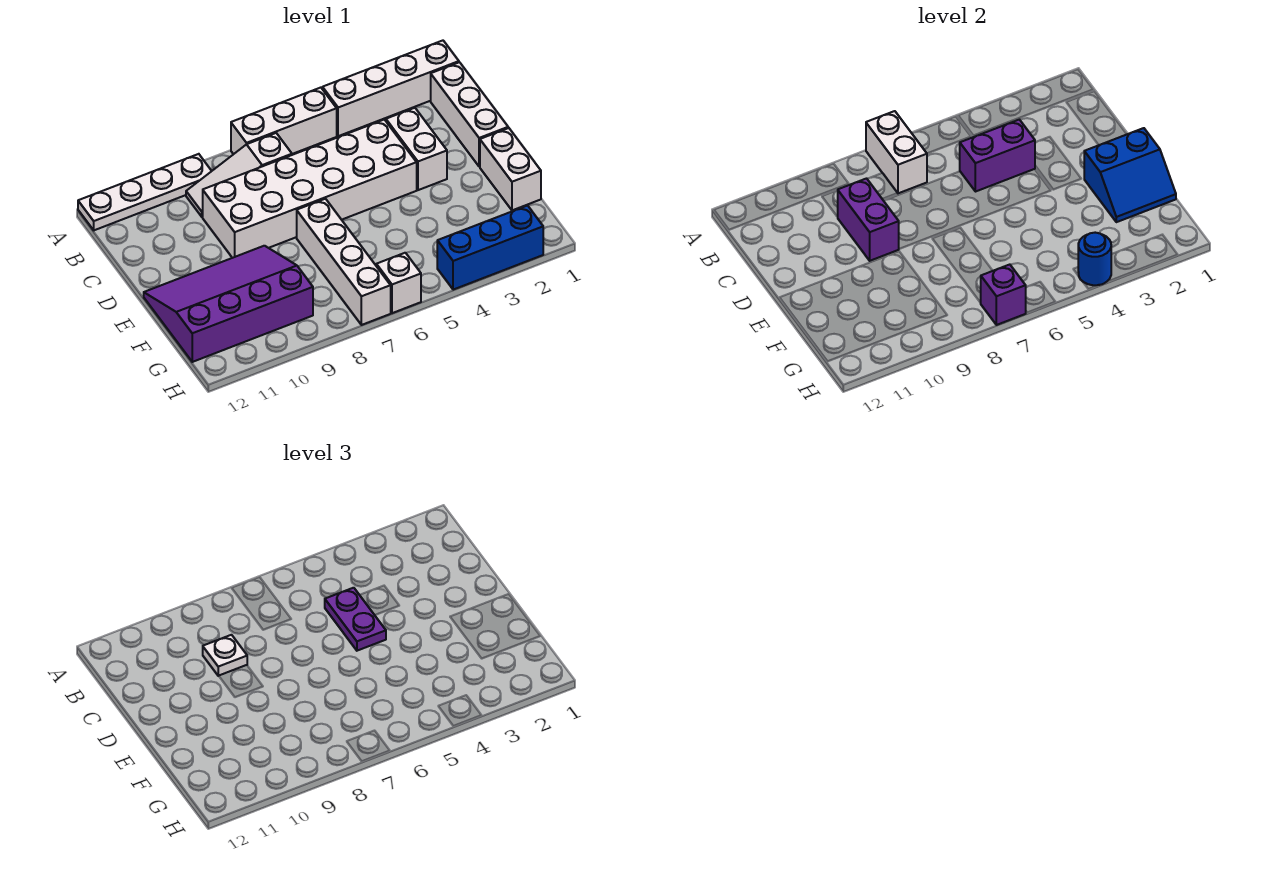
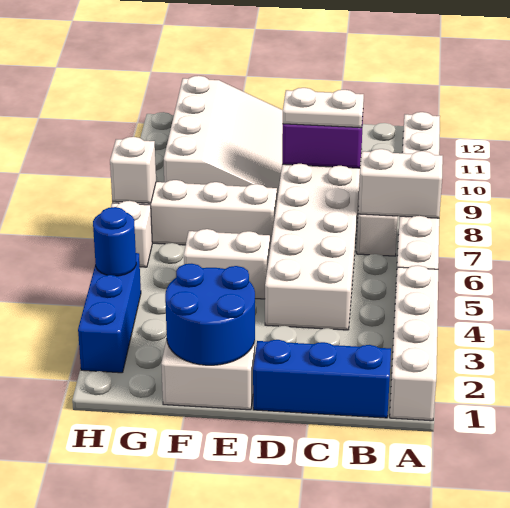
white 1x3 brick [431,62,508,167] -> blue 1x3 brick [253,340,391,418]
white 1x2 brick [386,108,447,190] -> white 1x2 brick moved to [184,229,270,299]
purple 1x2 brick [960,120,1035,192] -> none
purple 1x2 plate [325,588,386,651] -> none
white 1x1 plate [203,635,247,676] -> white 1x2 plate [283,88,364,128]
blue 2x2 slope [1084,128,1176,222] -> blue 2x2 round brick [165,264,255,365]
purple 3x4 slope [144,246,313,362] -> white 3x4 slope [164,76,283,198]
purple 1x1 brick [981,265,1026,325] -> white 1x1 brick [110,137,156,203]

